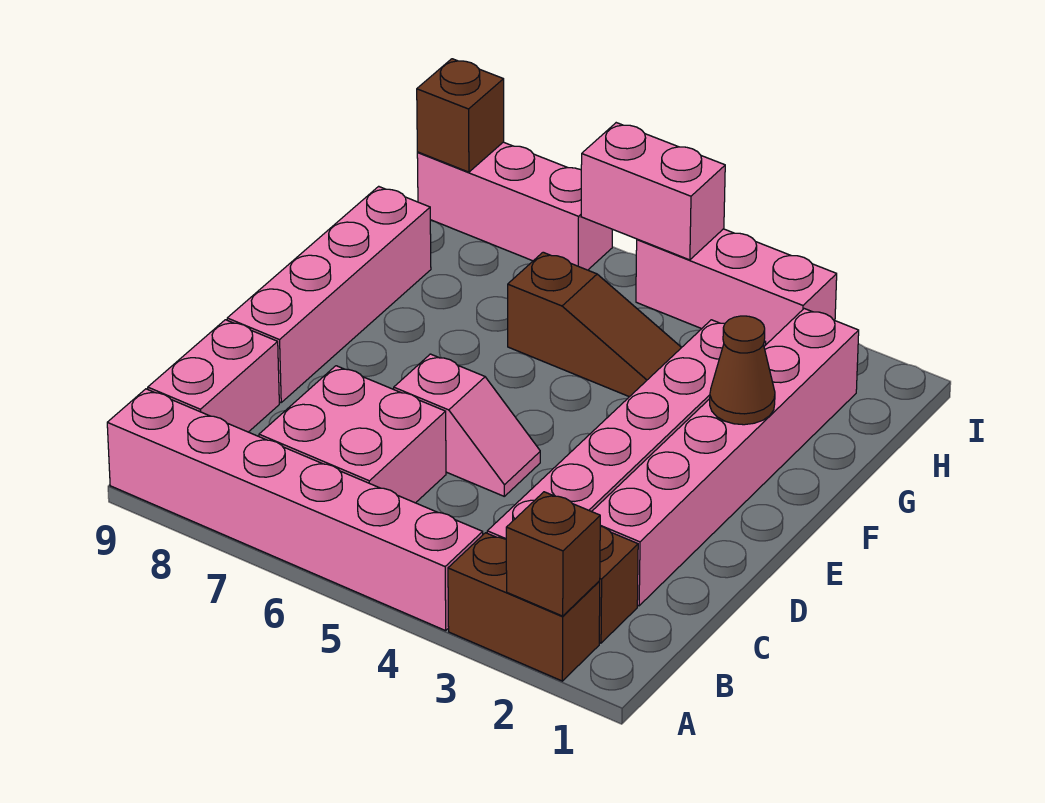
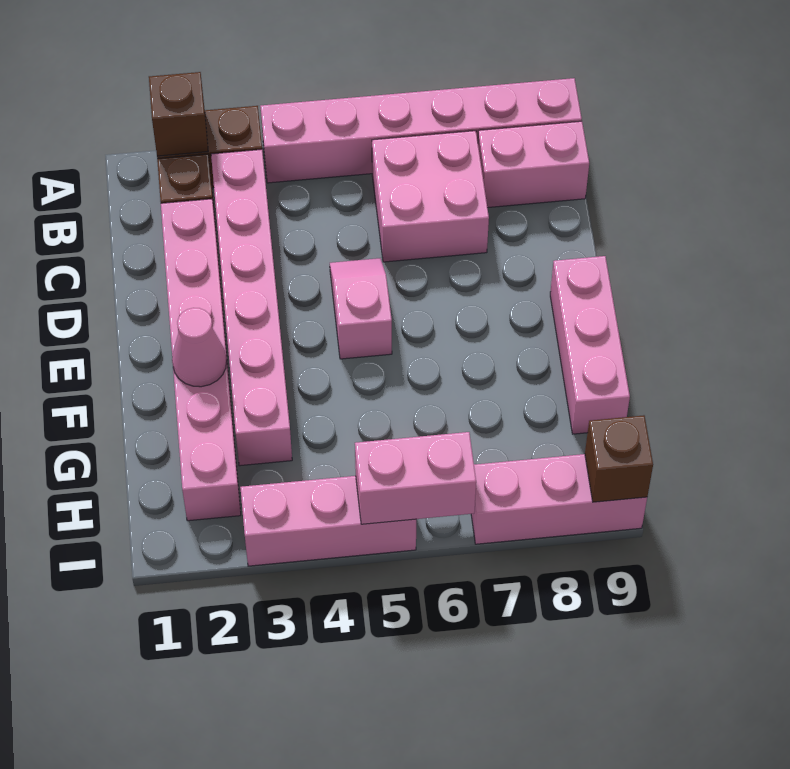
pink 1x2 brick [148,320,279,432] -> pink 1x2 brick turned to [478,121,589,208]
pink 1x2 slope [394,354,540,496] -> pink 1x2 slope turned to [330,258,392,359]
pink 1x4 brick [227,186,431,403] -> pink 1x3 brick [550,256,630,434]
brown 1x1 cone [710,316,775,425] -> pink 1x1 cone [172,308,227,387]
brown 1x3 slope [508,252,682,397] -> none

